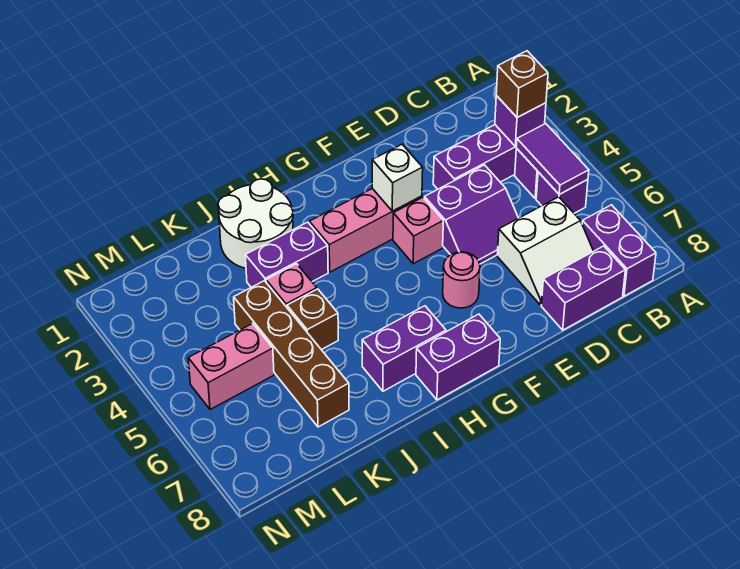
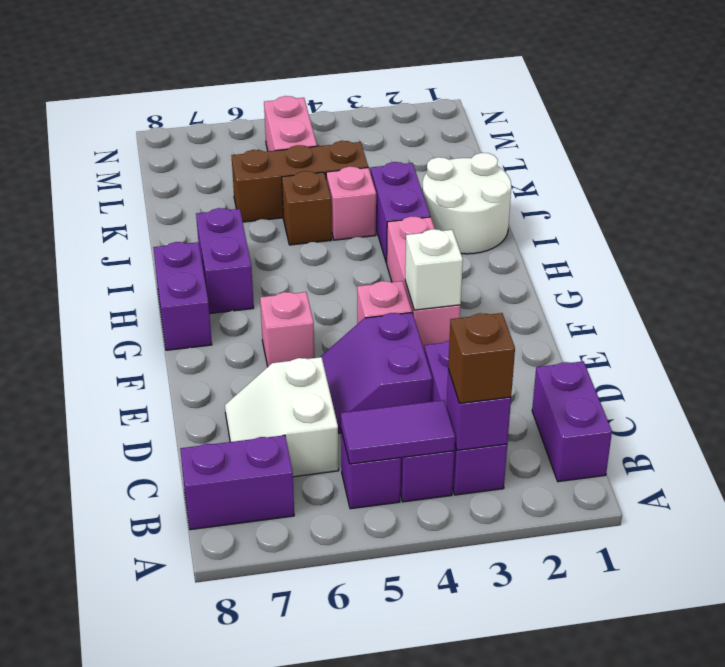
purple 1x2 brick [541,246,625,330] -> purple 1x2 brick moved to [532,361,612,482]
pink 1x1 round brick [443,252,480,308] -> pink 1x1 brick [260,292,315,367]
brown 1x4 brick [234,281,349,427] -> brown 1x3 brick [231,141,368,222]

